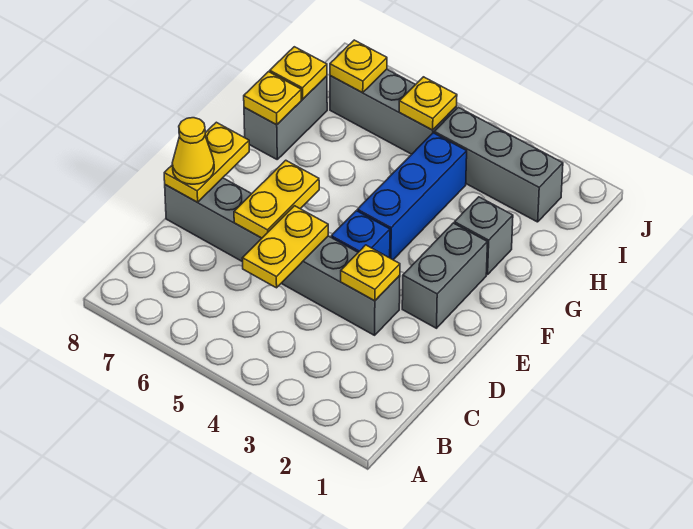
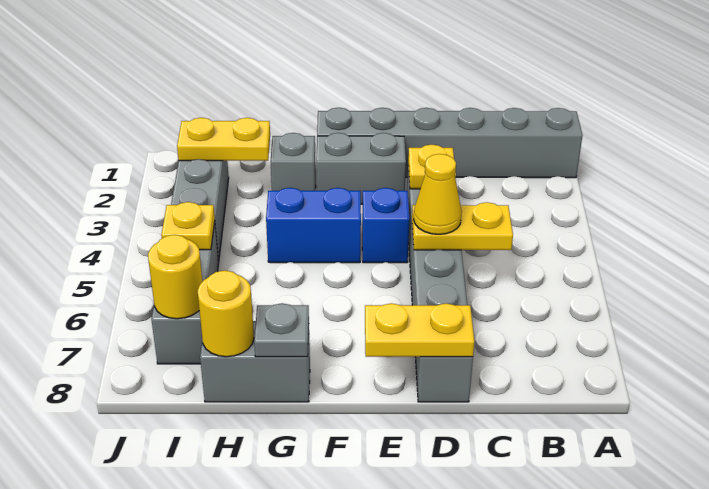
none -> grey 1x6 brick [317,108,582,178]
yellow 1x2 plate [234,160,319,238] -> yellow 1x2 plate moved to [177,118,270,161]
yellow 1x1 cone [172,118,214,184] -> yellow 1x1 cone moved to [414,154,462,234]
blue 1x3 brick [357,133,467,260] -> blue 1x2 brick [266,188,361,263]
yellow 1x1 plate [244,72,301,124] -> grey 1x1 plate [254,303,309,357]
yellow 1x1 plate [270,47,327,99] -> yellow 1x1 round brick [198,270,254,357]
yellow 1x1 plate [330,40,387,93] -> yellow 1x1 round brick [148,235,202,319]

